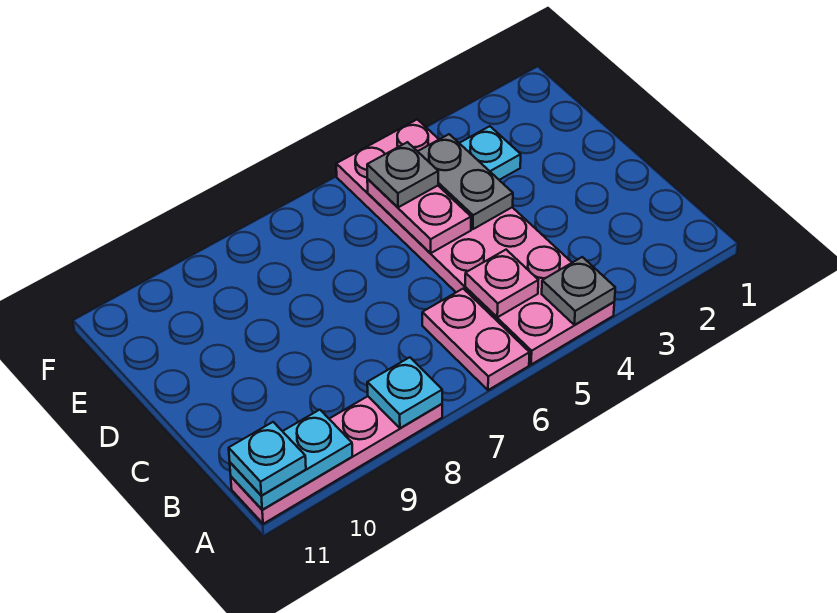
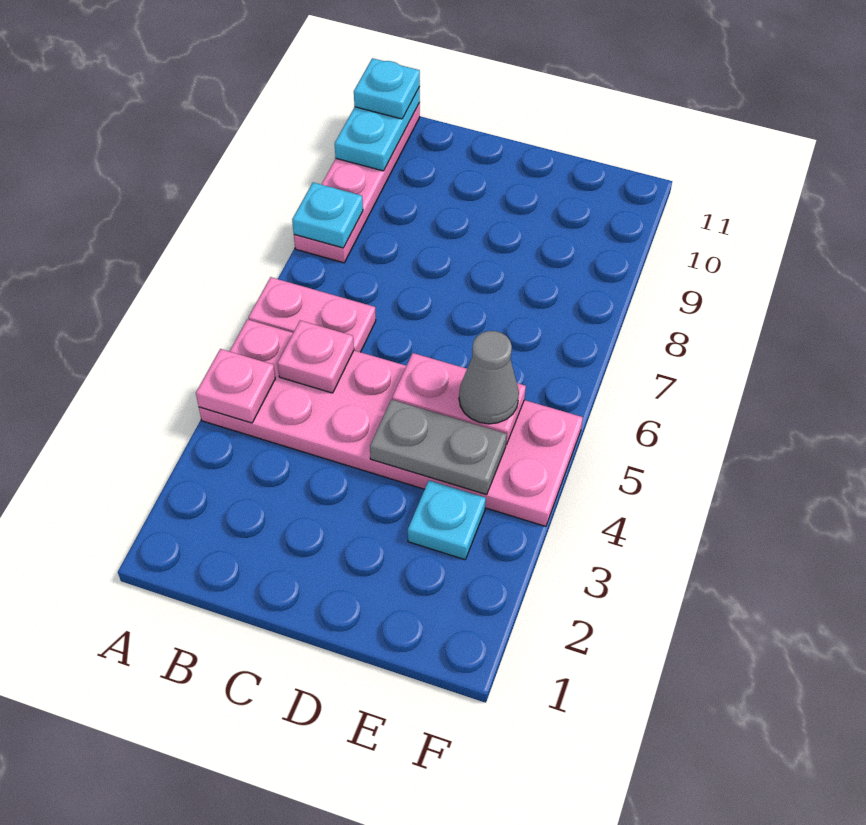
grey 1x1 plate [542,257,615,325] -> pink 1x1 plate [196,349,275,423]
grey 1x1 plate [367,142,438,207] -> grey 1x1 cone [459,331,519,424]

